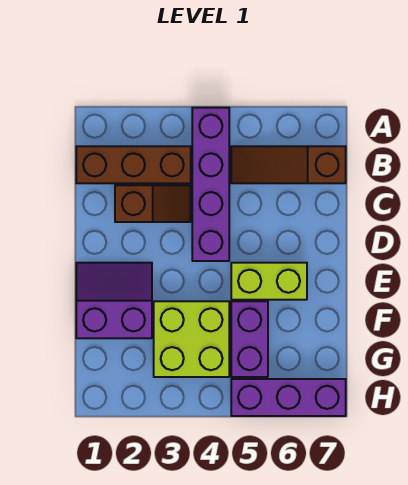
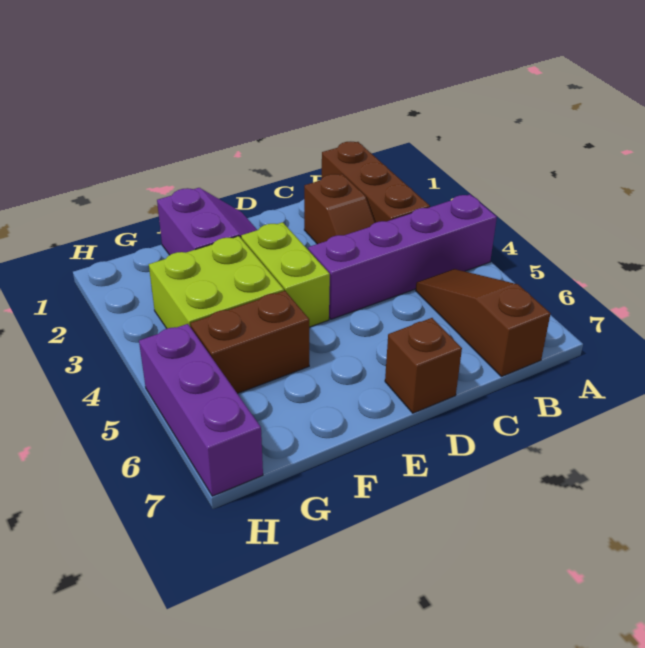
none -> brown 1x1 brick [385,318,462,413]
lime 1x2 brick [231,263,307,300] -> lime 1x2 brick moved to [241,222,330,327]
purple 1x2 brick [231,301,268,377] -> brown 1x2 brick [190,291,309,393]

